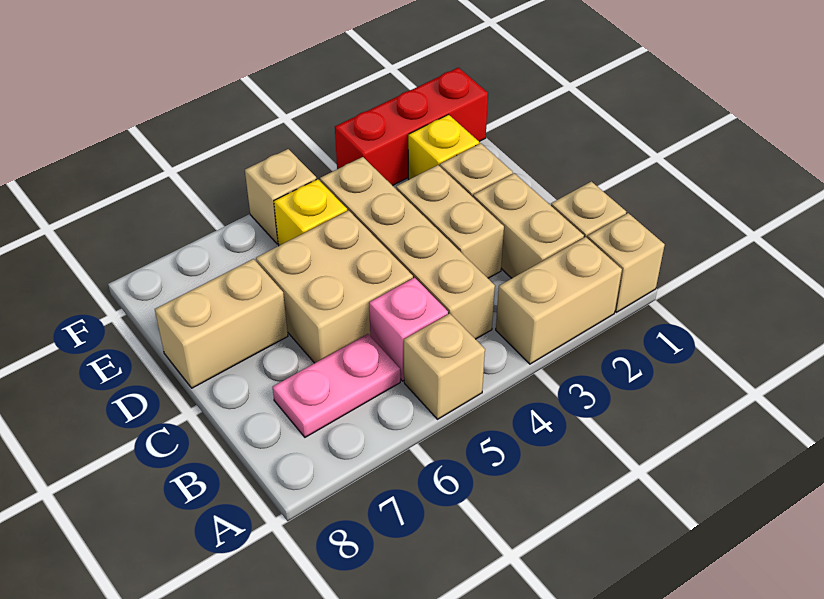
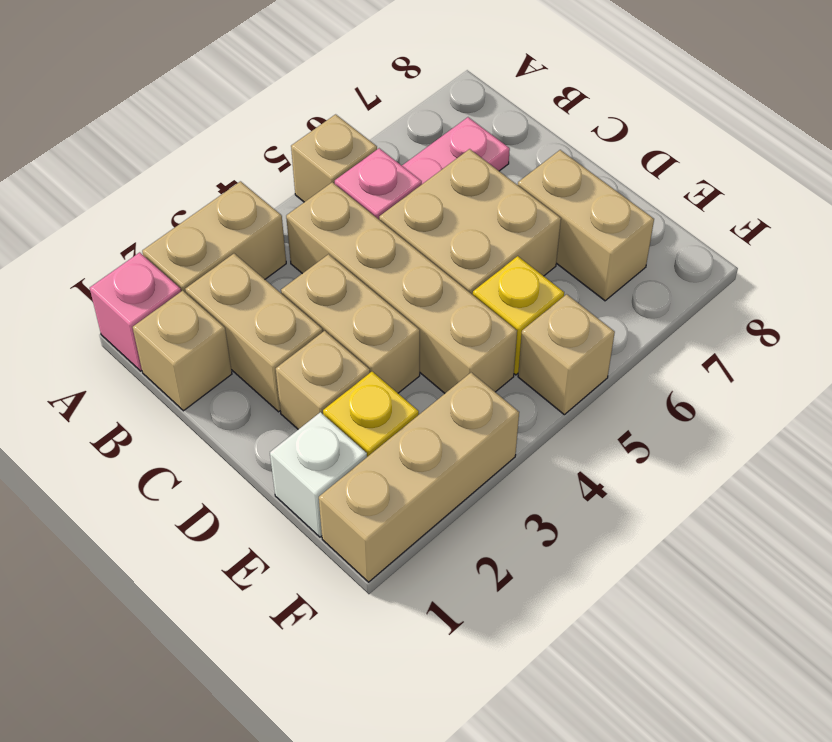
tan 1x1 brick [588,213,665,312] -> pink 1x1 brick [90,252,181,371]
tan 1x2 brick [155,259,288,388] -> tan 1x2 brick turned to [518,150,654,301]
none -> white 1x1 brick [270,412,367,537]
red 1x3 brick [335,68,488,186] -> tan 1x3 brick [319,373,519,582]

